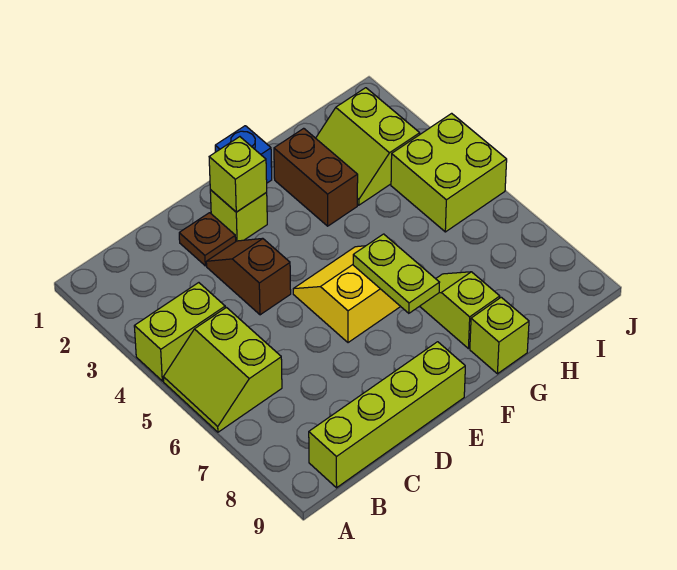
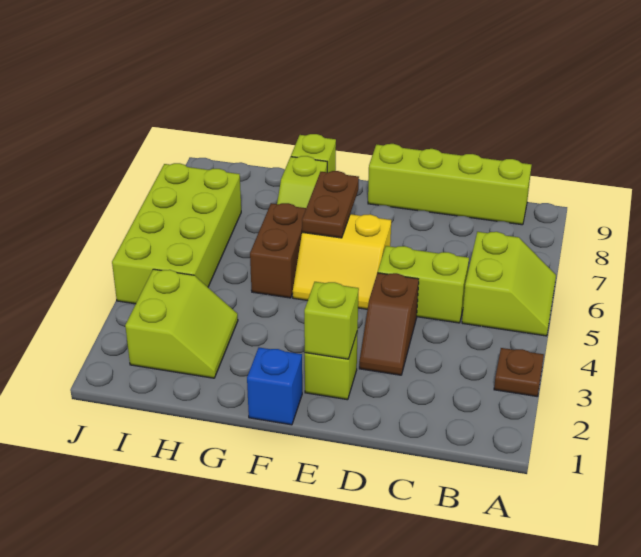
lime 1x2 brick [134,283,225,381] -> lime 1x2 brick moved to [378,246,469,323]
brown 1x1 plate [179,213,236,266] -> brown 1x1 plate moved to [494,348,544,396]
lime 1x2 plate [353,234,440,313] -> brown 1x2 plate [302,171,359,238]
brown 1x2 brick [274,128,358,226] -> brown 1x2 brick moved to [250,203,306,298]
lime 2x2 brick [391,113,507,232] -> lime 2x4 brick [112,163,241,304]

